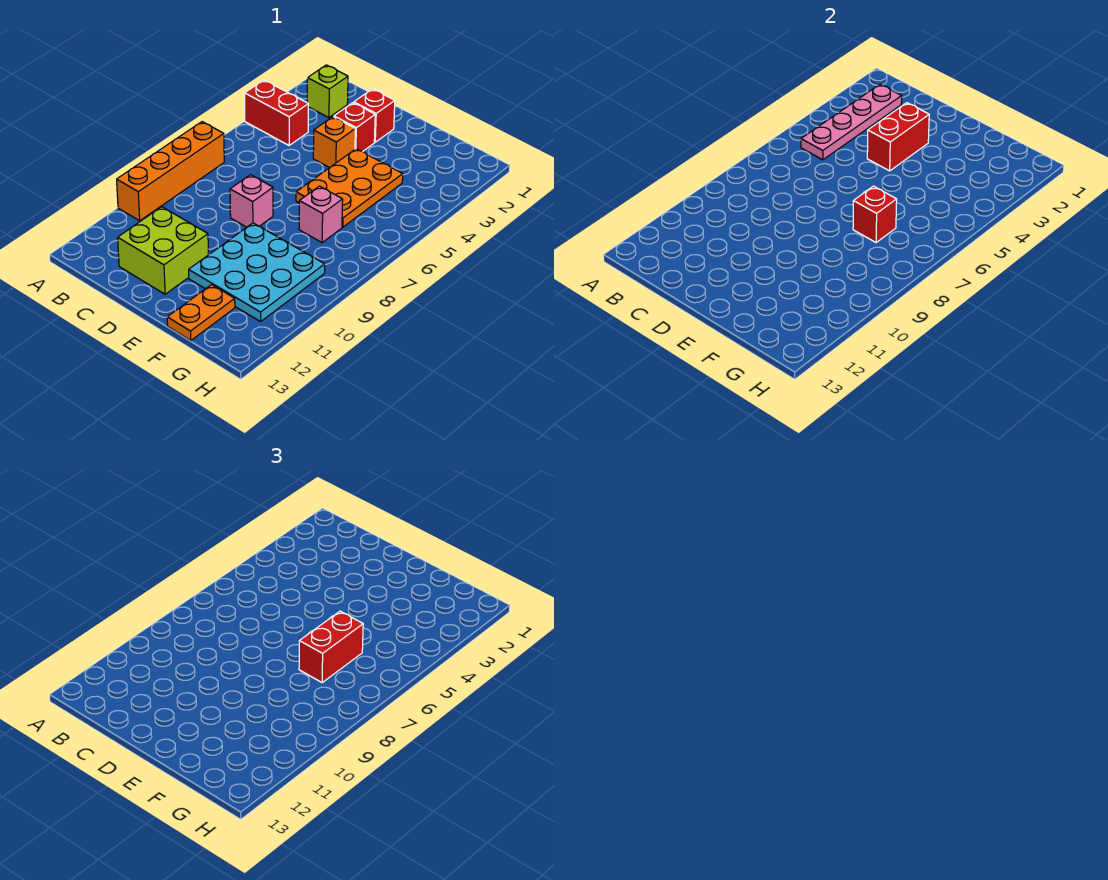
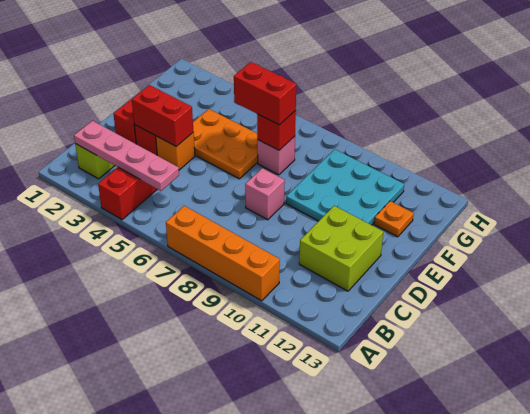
orange 1x2 plate [167,285,235,341] -> orange 1x1 plate [374,201,414,237]

